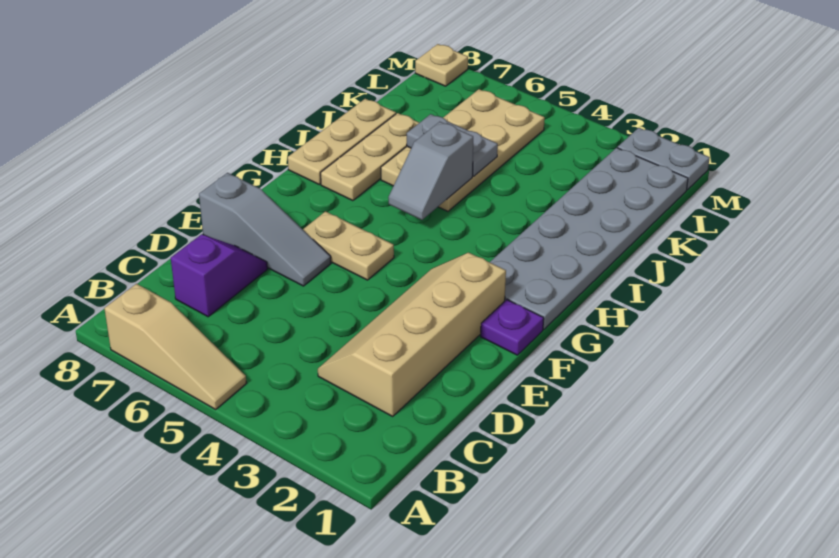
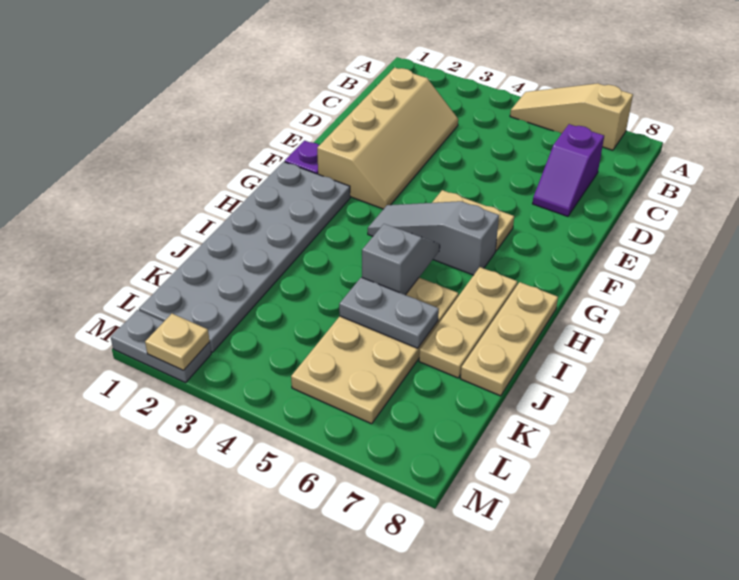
grey 1x3 slope [199,173,331,286] -> grey 1x3 slope moved to [368,201,499,275]
tan 1x1 plate [415,44,468,86] -> tan 1x1 plate moved to [145,314,210,370]

